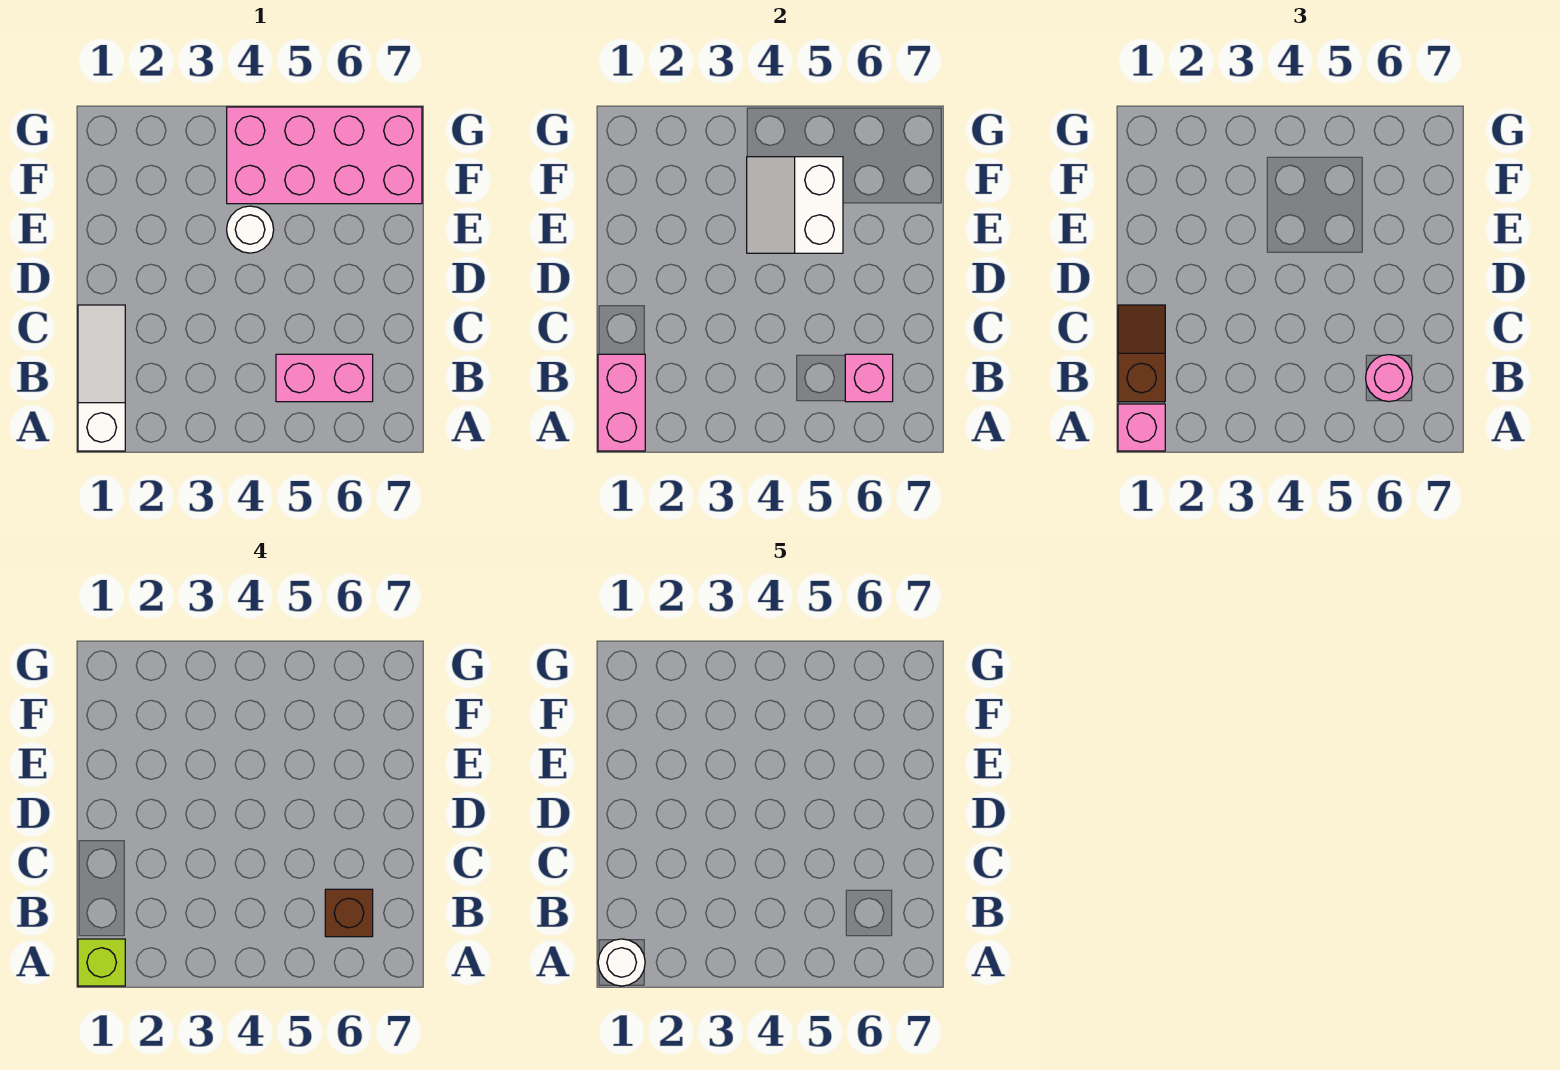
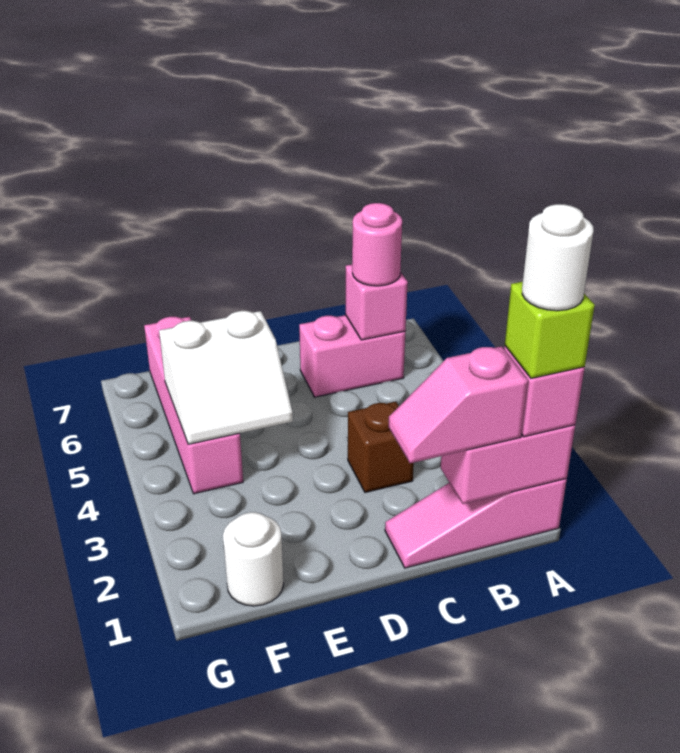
white 1x3 slope [78,305,125,451] -> pink 1x3 slope [385,479,567,568]
brown 1x2 slope [1118,305,1165,402] -> pink 1x2 slope [388,346,528,463]
pink 1x2 brick [276,354,373,402] -> pink 1x2 brick turned to [299,315,405,397]
brown 1x1 brick [325,889,373,937] -> brown 1x1 brick moved to [348,402,414,492]
white 1x1 round brick [227,206,274,253] -> white 1x1 round brick moved to [223,512,284,606]
pink 2x4 brick [227,107,422,204] -> pink 1x4 brick [144,317,243,494]

